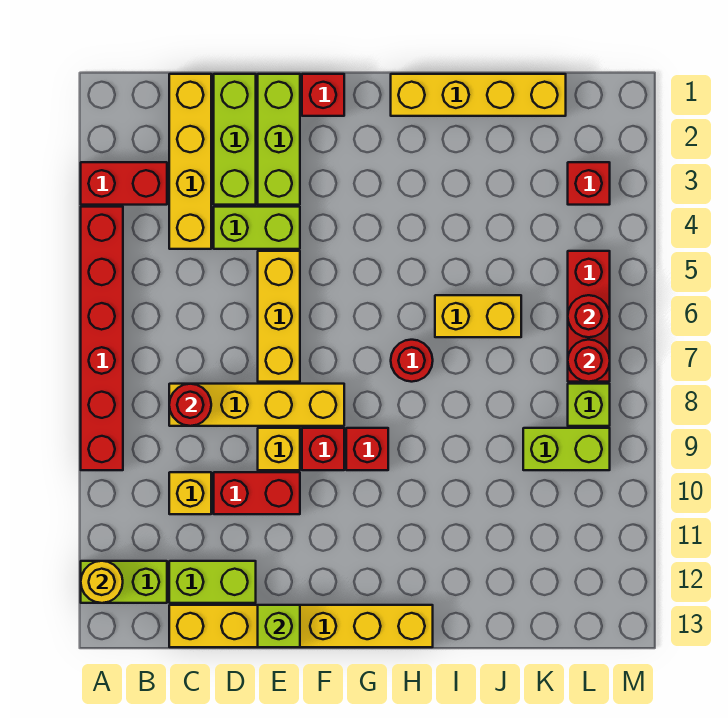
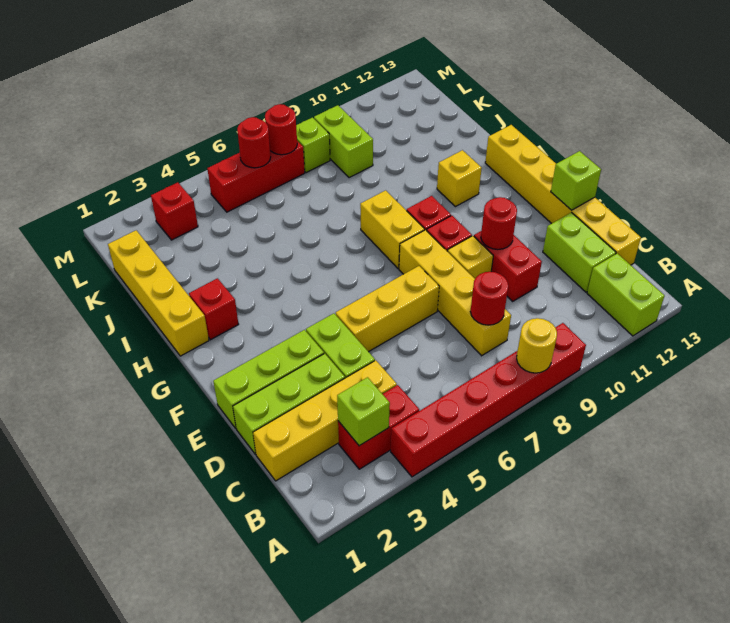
red 1x2 brick [81,162,167,205] -> red 1x2 brick turned to [338,385,419,469]
yellow 1x1 round brick [81,561,123,603] -> yellow 1x1 round brick moved to [517,318,557,373]
none -> lime 1x1 brick [337,377,390,446]
yellow 1x1 brick [169,472,211,514] -> yellow 1x1 brick moved to [437,150,482,207]
red 1x1 brick [302,74,344,116] -> red 1x1 brick moved to [189,278,239,340]
red 1x1 round brick [391,340,433,382] -> red 1x1 round brick moved to [481,197,517,249]
yellow 1x2 brick [435,295,521,337] -> yellow 1x2 brick moved to [360,190,425,269]

